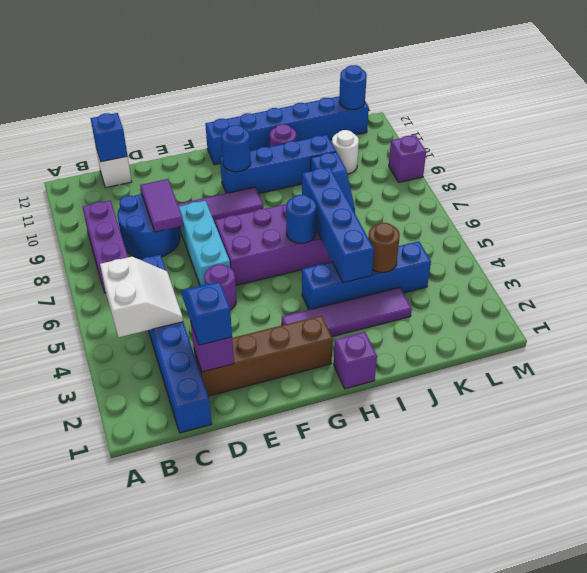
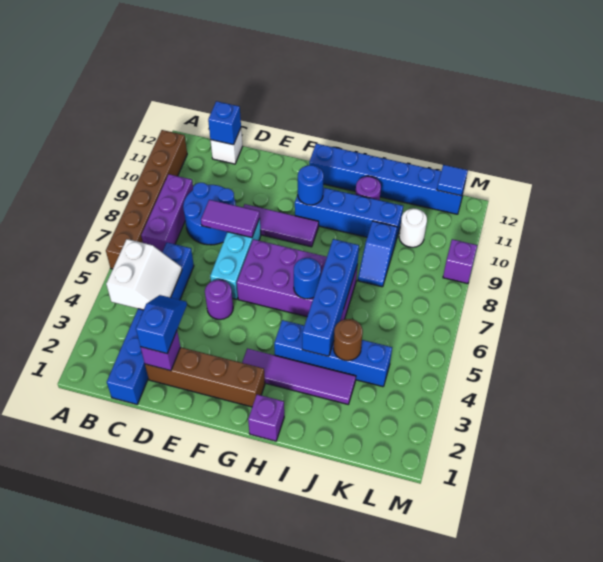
none -> brown 1x6 brick [106,130,187,269]
purple 1x2 tile [140,179,183,232] -> purple 1x2 tile turned to [201,200,260,238]
blue 1x1 round brick [339,65,367,110] -> blue 1x1 tile [437,165,468,196]

